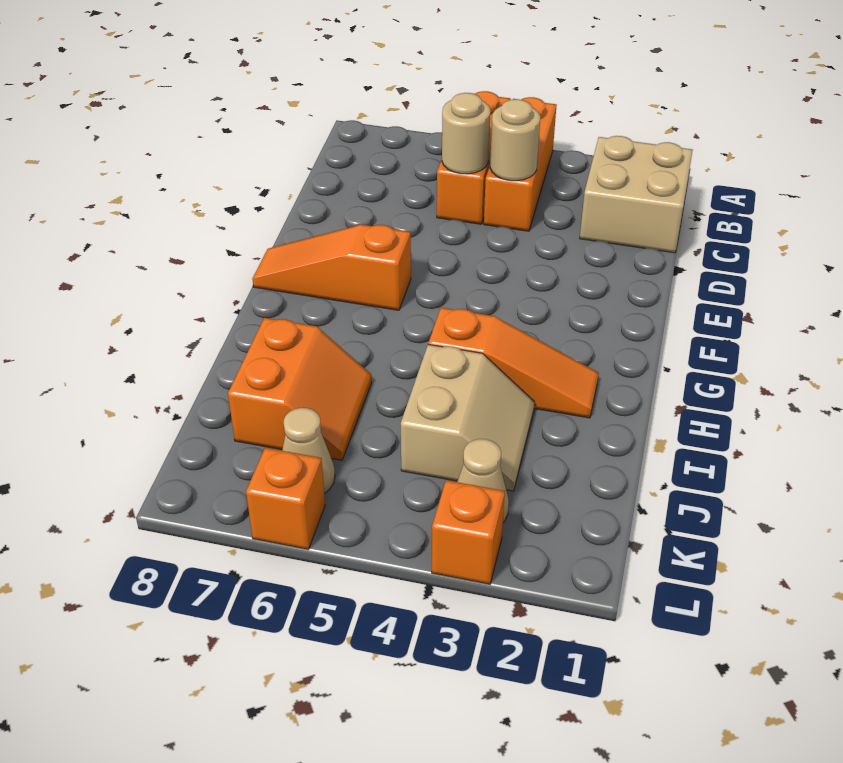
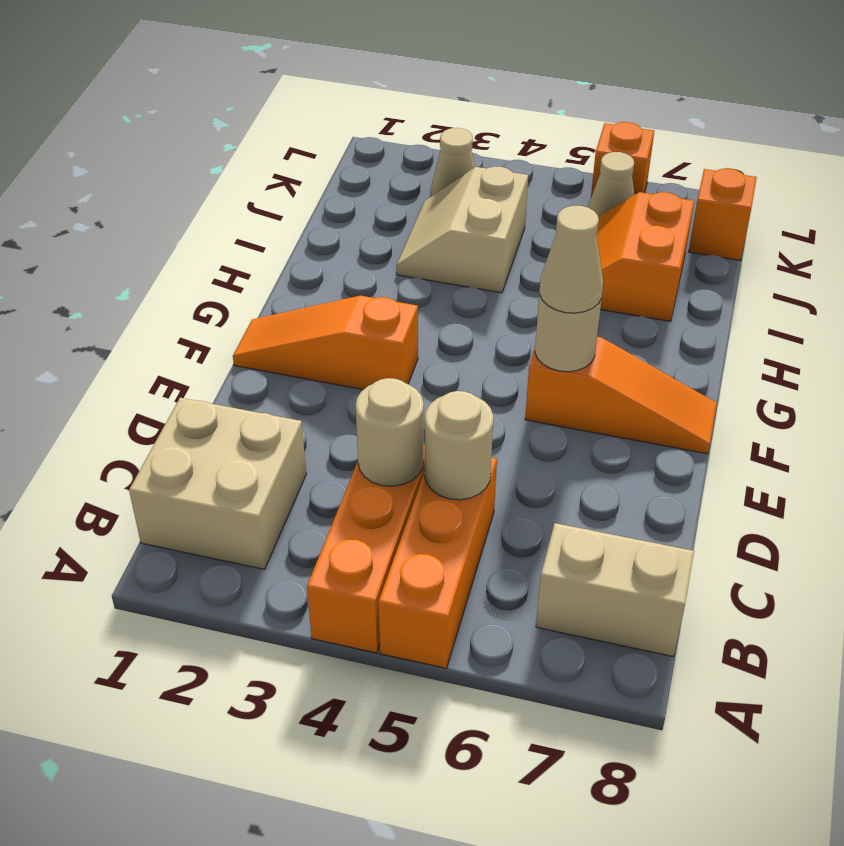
none -> tan 1x2 brick [536,523,694,657]
none -> tan 1x1 round brick [535,294,602,372]
none -> tan 1x1 cone [539,206,603,313]
orange 1x3 slope [428,308,599,418] -> orange 1x3 slope moved to [233,296,418,390]
orange 1x1 brick [432,480,505,584] -> orange 1x1 brick moved to [689,168,757,260]

